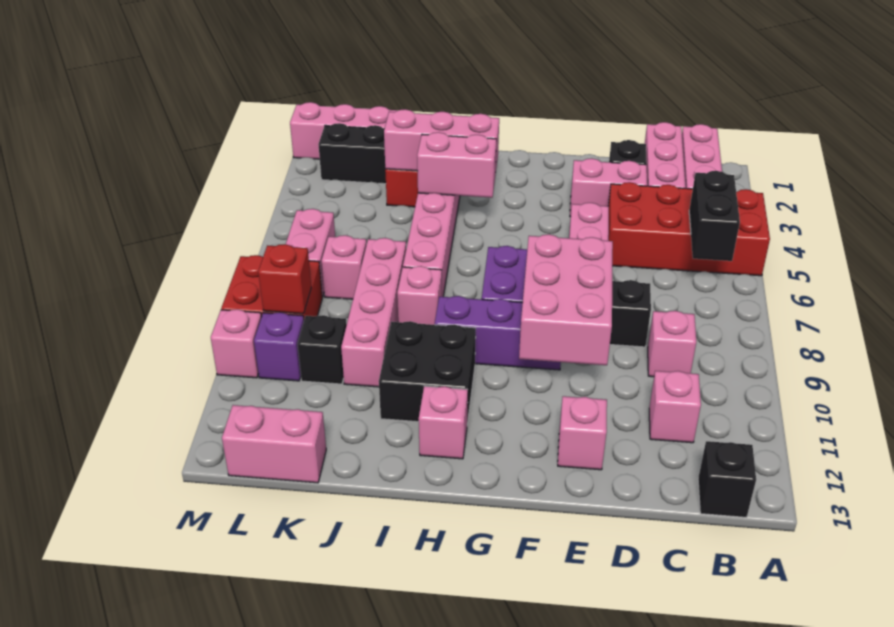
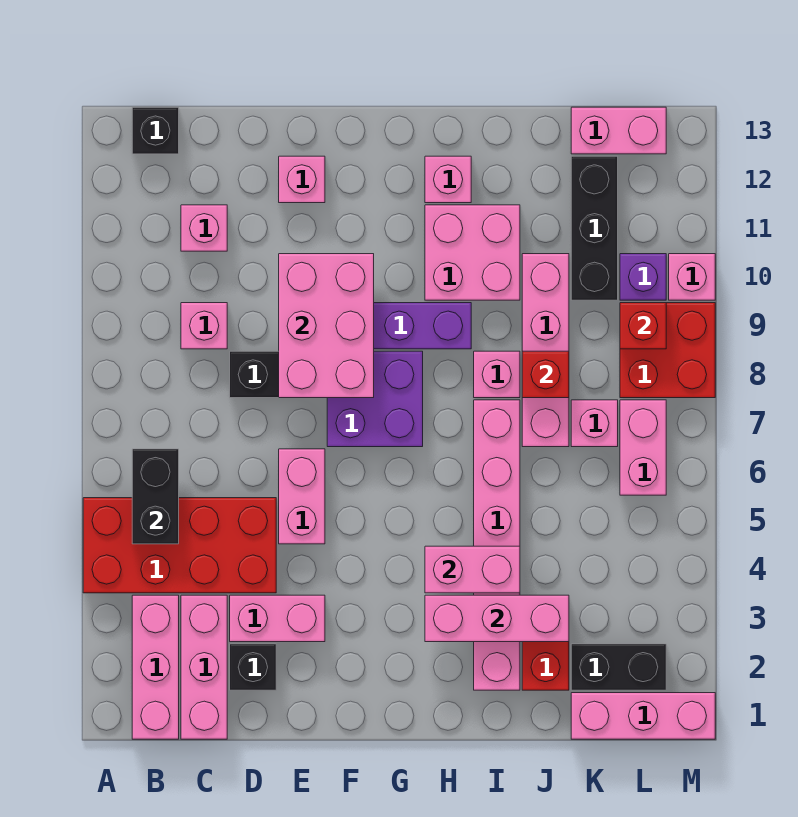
black 2x2 brick [379,321,476,424] -> pink 2x2 brick [425,205,520,300]
none -> red 1x1 brick [522,351,569,398]
black 1x1 brick [298,315,347,384] -> black 1x3 brick [571,156,618,300]

